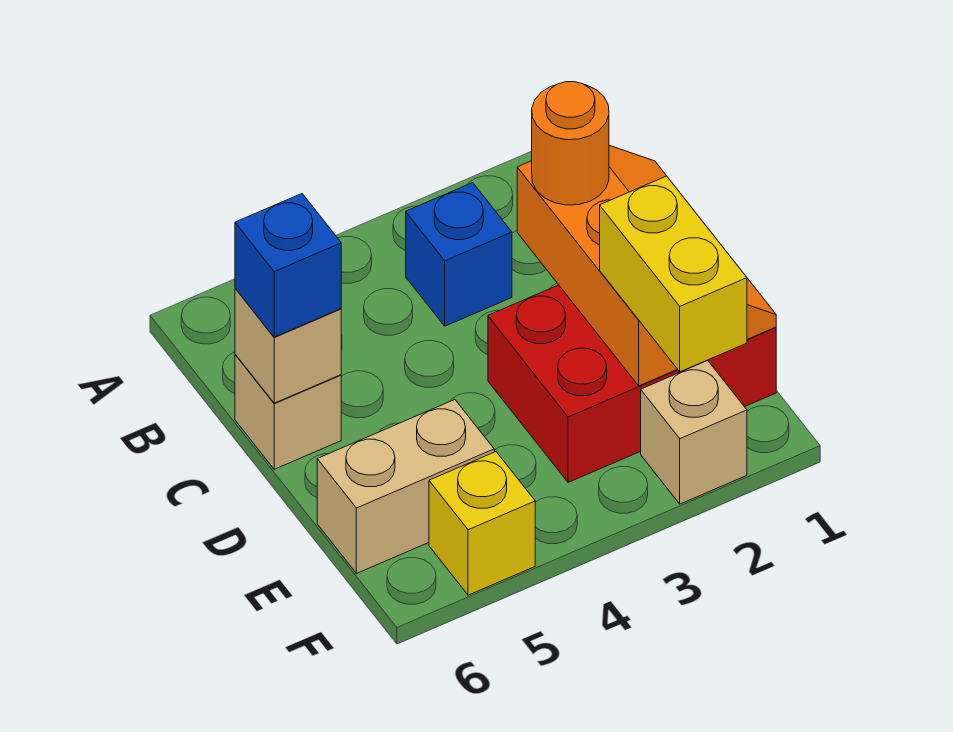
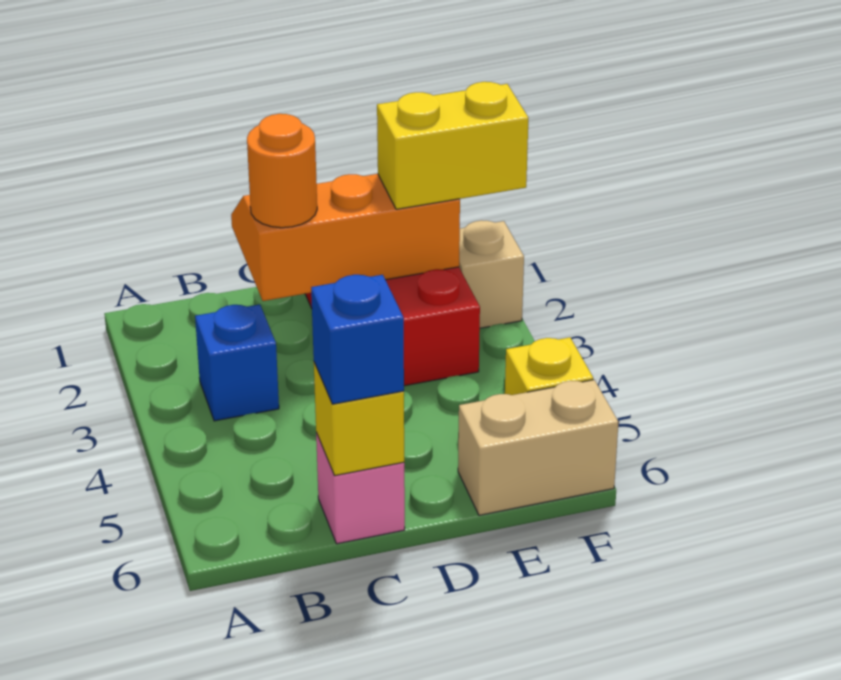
tan 1x1 brick [235,354,341,469] -> pink 1x1 brick [316,433,405,544]
tan 1x1 brick [235,288,341,403] -> yellow 1x1 brick [314,363,404,476]
tan 1x2 brick [317,400,494,573] -> tan 1x2 brick turned to [458,380,618,515]

